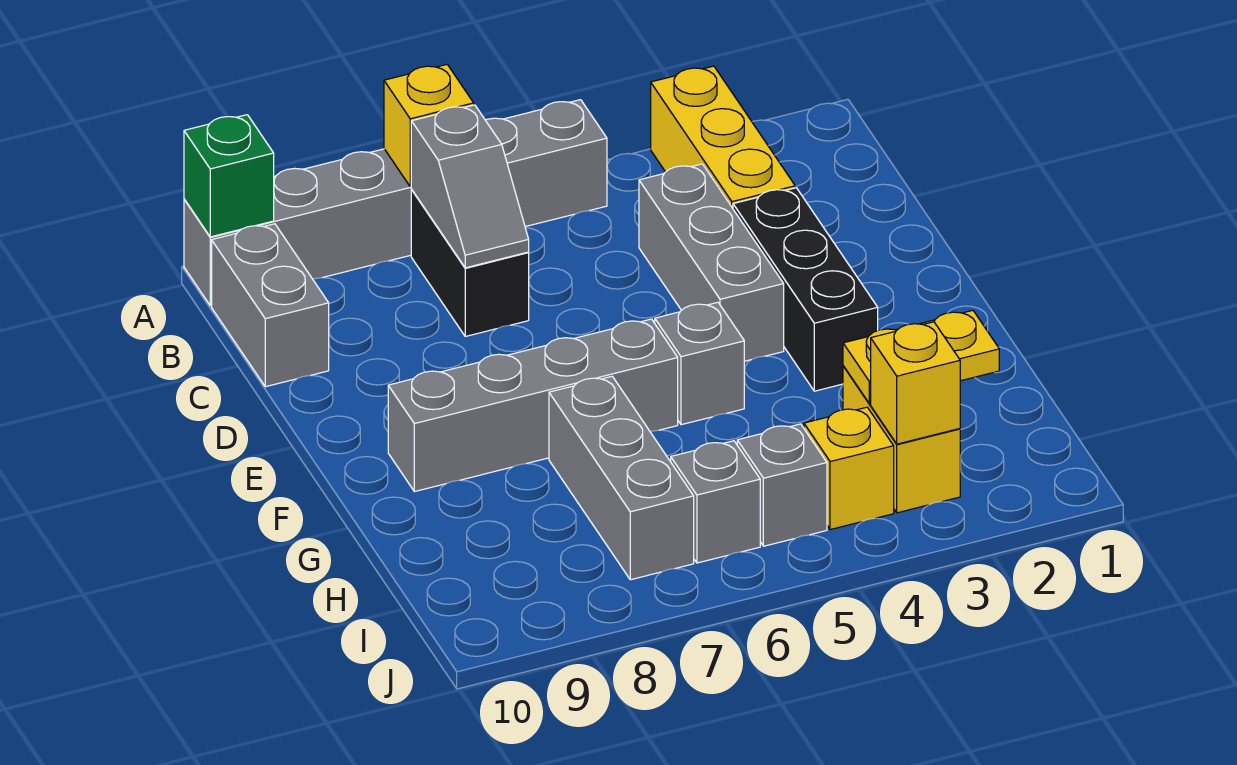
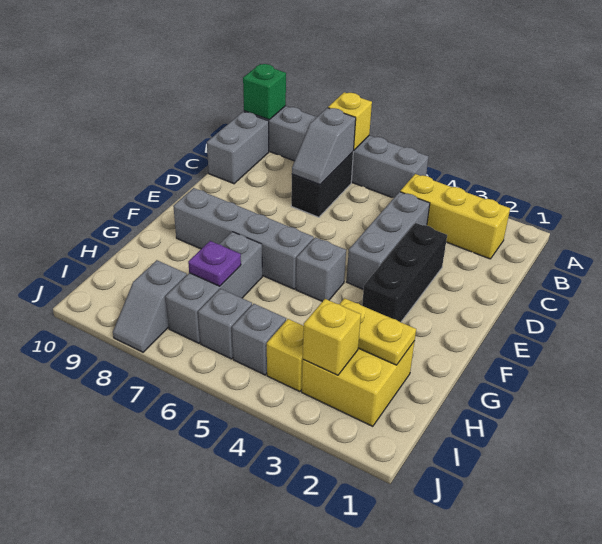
yellow 1x3 brick [651,66,795,208] -> yellow 1x3 brick turned to [400,174,510,259]
yellow 1x2 brick [843,366,960,513] -> yellow 2x2 brick [302,341,415,426]
none -> purple 1x1 plate [188,241,241,286]
none -> grey 1x2 slope [113,260,187,352]

